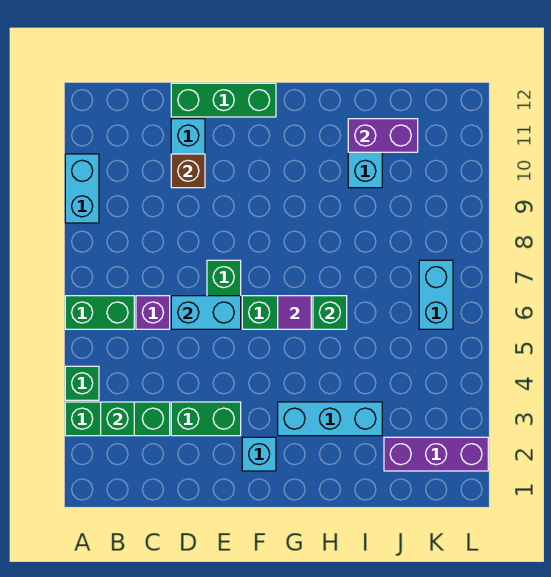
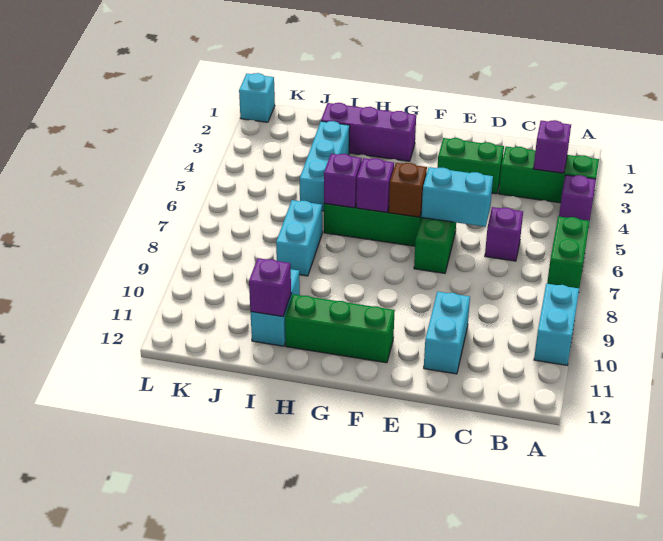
green 1x1 brick [65,366,99,400] -> purple 1x1 brick [559,175,596,221]
green 1x2 brick [65,296,134,329] -> green 1x2 brick turned to [547,216,590,288]
green 1x1 brick [101,402,134,436] -> purple 1x1 brick [533,120,571,173]
brown 1x1 brick [171,154,205,188] -> brown 1x1 brick moved to [389,163,427,217]
green 1x3 brick [171,83,276,117] -> green 1x3 brick moved to [285,294,395,363]
cyan 1x1 brick [242,437,276,471] -> cyan 1x1 brick moved to [239,73,275,122]
cyan 1x3 brick [278,402,382,436] -> cyan 1x3 brick turned to [300,121,350,211]
purple 1x1 tile [278,296,311,329] -> purple 1x1 brick [356,158,394,212]
green 1x1 brick [313,296,347,329] -> purple 1x1 brick [324,154,362,208]
purple 1x2 brick [348,119,418,152] -> purple 1x1 brick [249,258,291,317]
purple 1x3 brick [384,437,488,471] -> purple 1x3 brick moved to [321,103,416,161]
cyan 1x2 brick [419,260,453,329] -> cyan 1x2 brick moved to [276,200,322,276]

